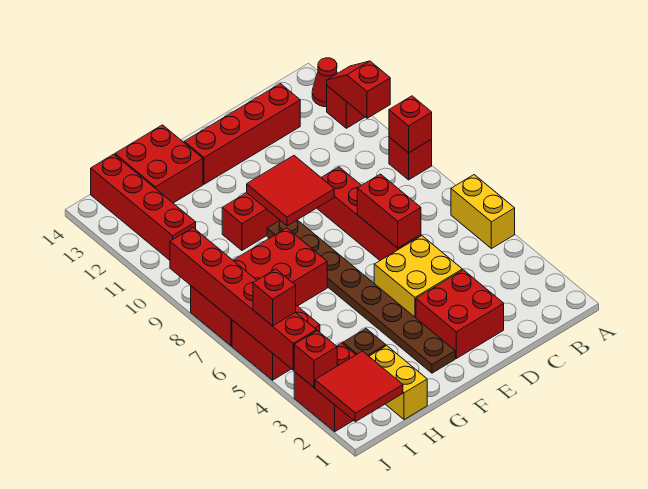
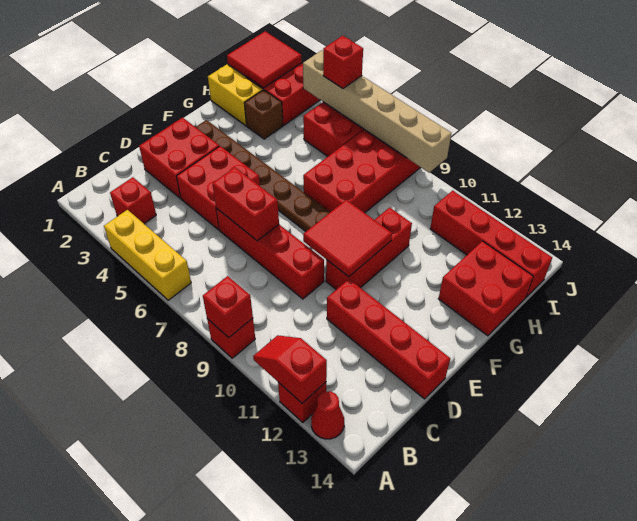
yellow 1x2 brick [451,175,515,249] -> yellow 1x3 brick [104,210,191,300]
red 1x2 slope [327,61,390,118] -> red 1x2 slope turned to [253,335,327,403]
red 1x4 brick [184,84,300,184] -> red 1x4 brick turned to [327,279,450,399]
yellow 2x2 brick [374,236,462,318] -> red 2x2 brick [176,146,260,230]
red 1x1 brick [294,331,337,387] -> red 1x1 brick moved to [110,177,156,224]
red 1x6 brick [170,228,316,370] -> tan 1x6 brick [303,50,451,173]

